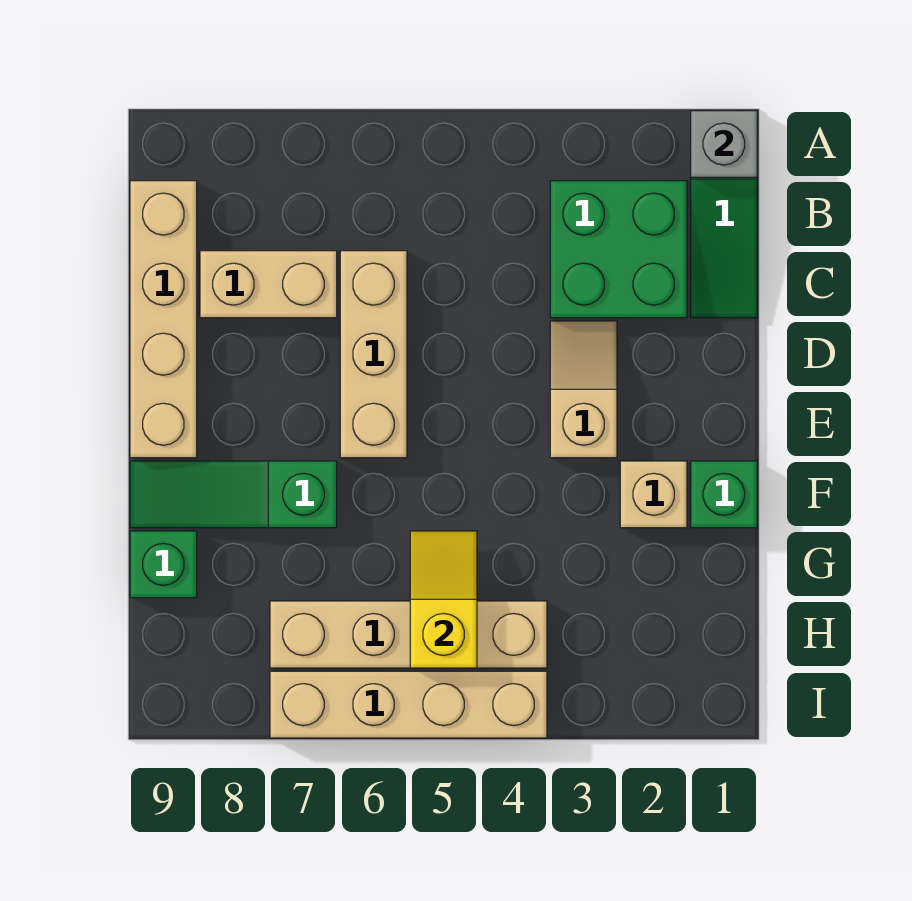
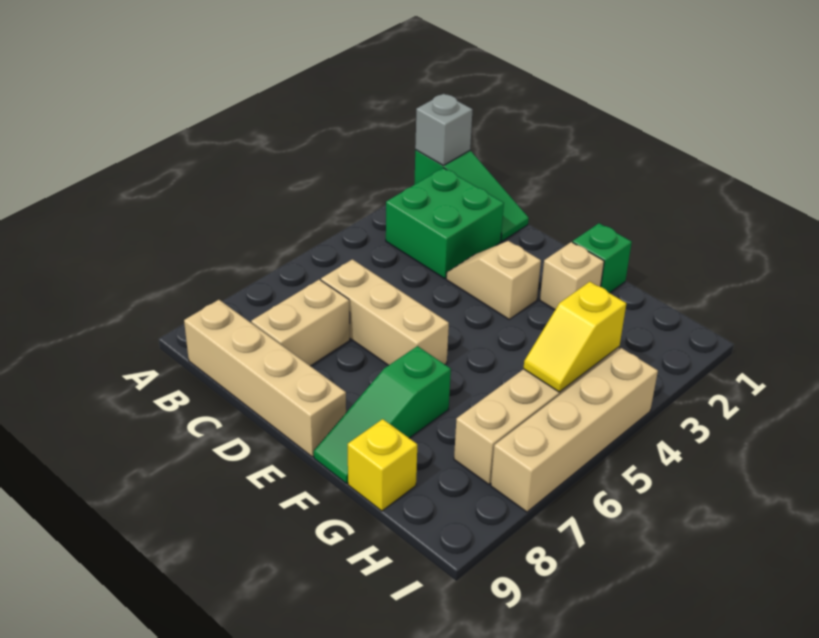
yellow 1x2 slope [410,531,477,668] -> yellow 1x2 slope turned to [523,282,626,392]
green 1x1 brick [130,531,197,598] -> yellow 1x1 brick [348,419,417,511]

